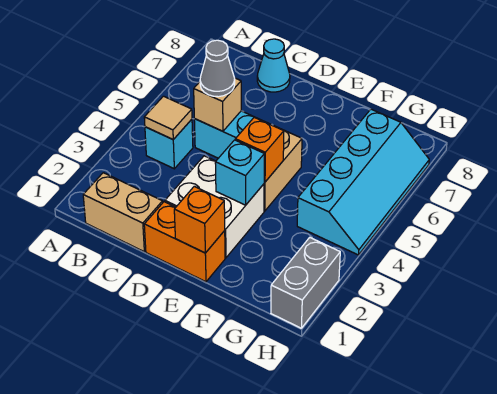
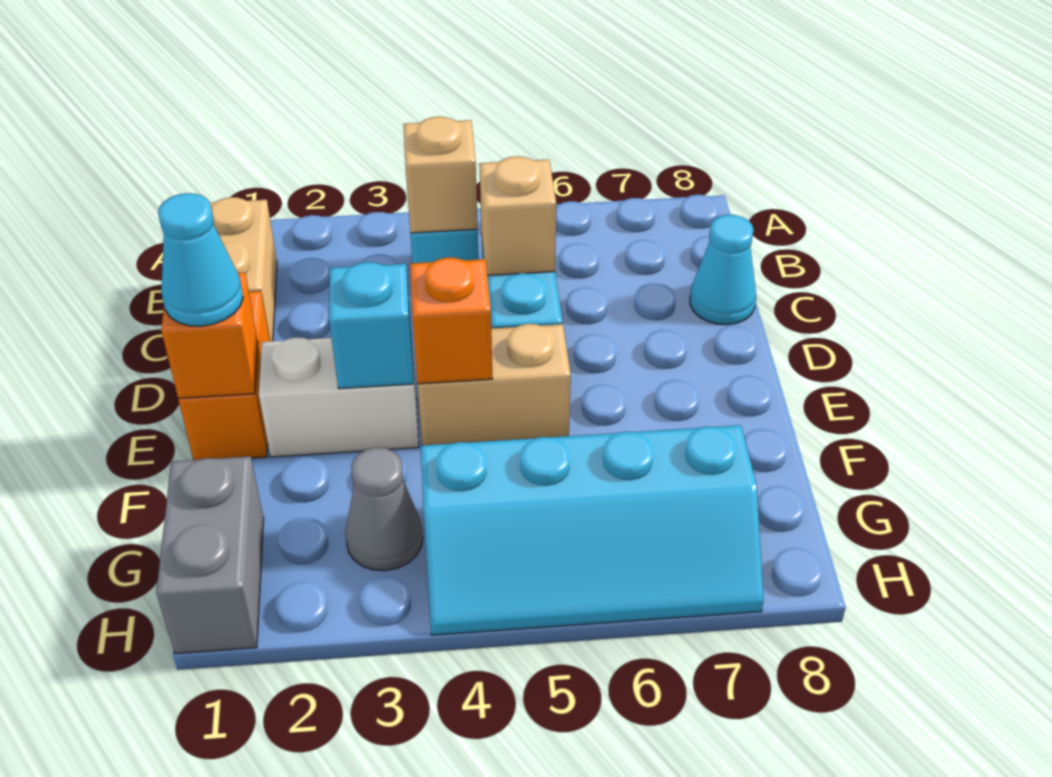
tan 1x1 tile [144,96,192,139] -> tan 1x1 brick [404,117,478,233]
grey 1x1 cone [200,40,235,97] -> grey 1x1 cone moved to [345,447,423,571]
white 2x2 brick [165,156,264,258] -> white 1x2 brick [259,337,419,457]
none -> cyan 1x1 cone [158,193,243,326]
grey 1x2 brick [271,237,340,328] -> grey 1x2 brick turned to [156,456,264,654]

